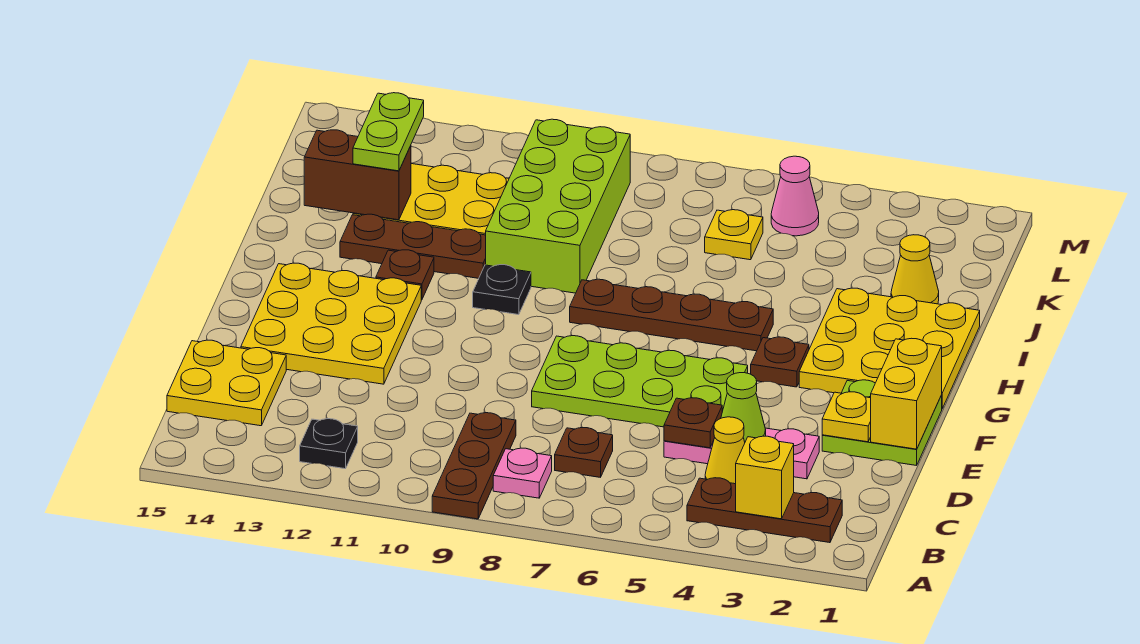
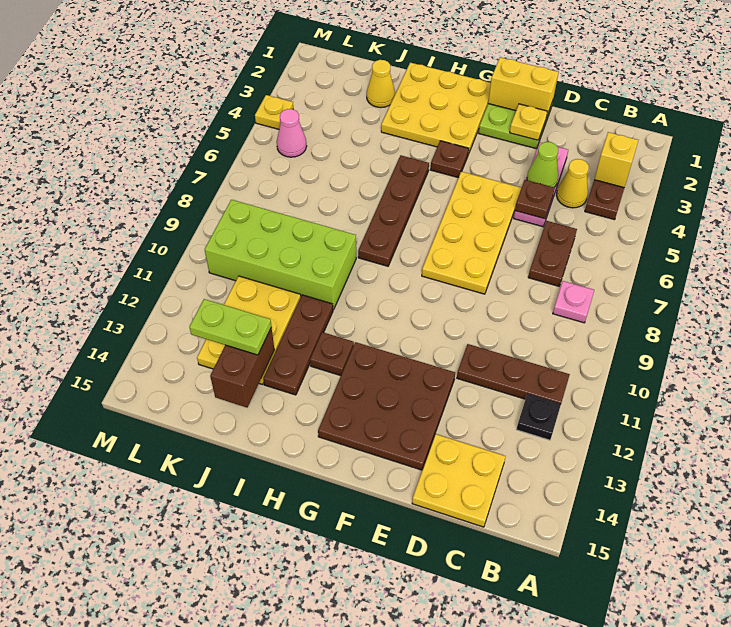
brown 1x3 plate [432,413,516,519] -> brown 1x3 plate moved to [457,344,570,404]
brown 1x1 plate [555,428,613,477] -> brown 1x2 plate [528,221,577,286]
lime 2x4 plate [532,336,748,427] -> yellow 2x4 plate [422,172,521,294]
yellow 3x3 plate [241,263,421,384] -> brown 3x3 plate [318,342,455,470]
black 1x1 plate [473,265,531,315] -> none
yellow 1x1 plate [705,210,763,260] -> yellow 1x1 plate moved to [255,95,293,129]

